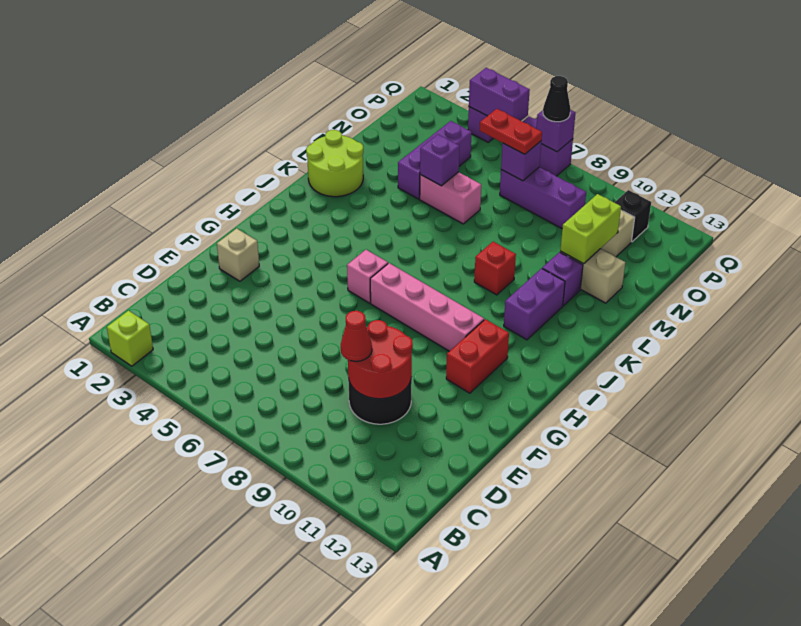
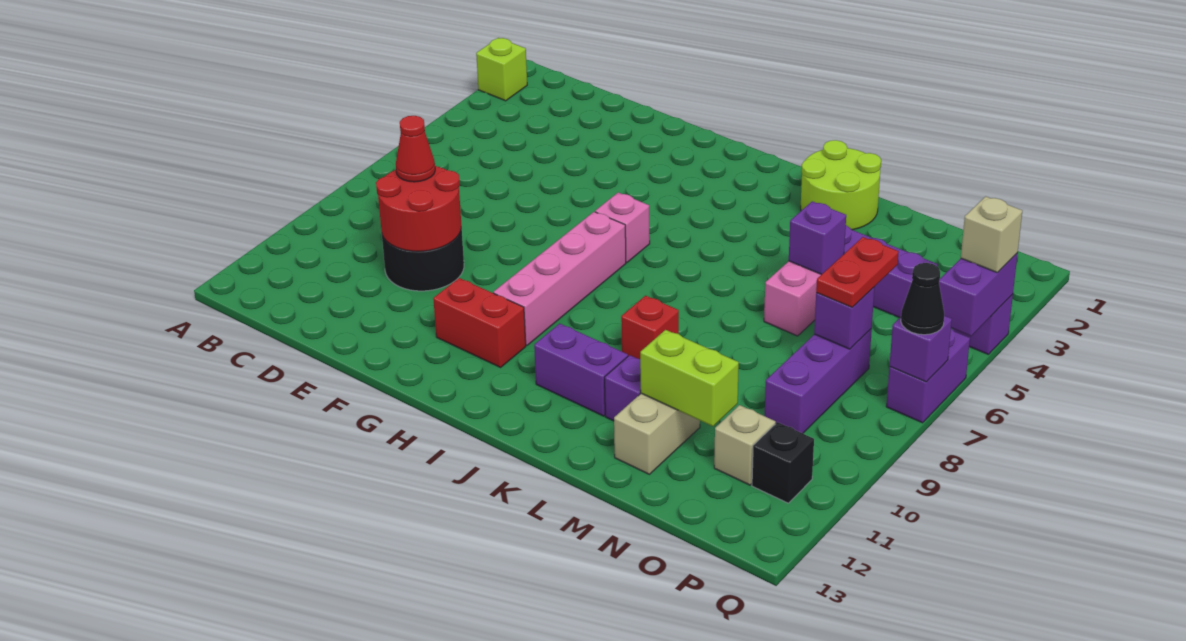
tan 1x1 brick [217,228,259,281] -> tan 1x1 brick moved to [961,196,1022,273]

